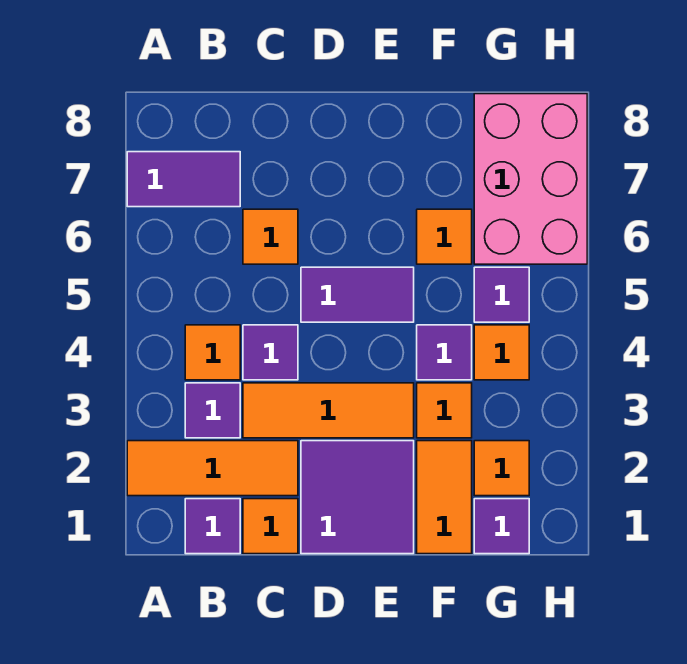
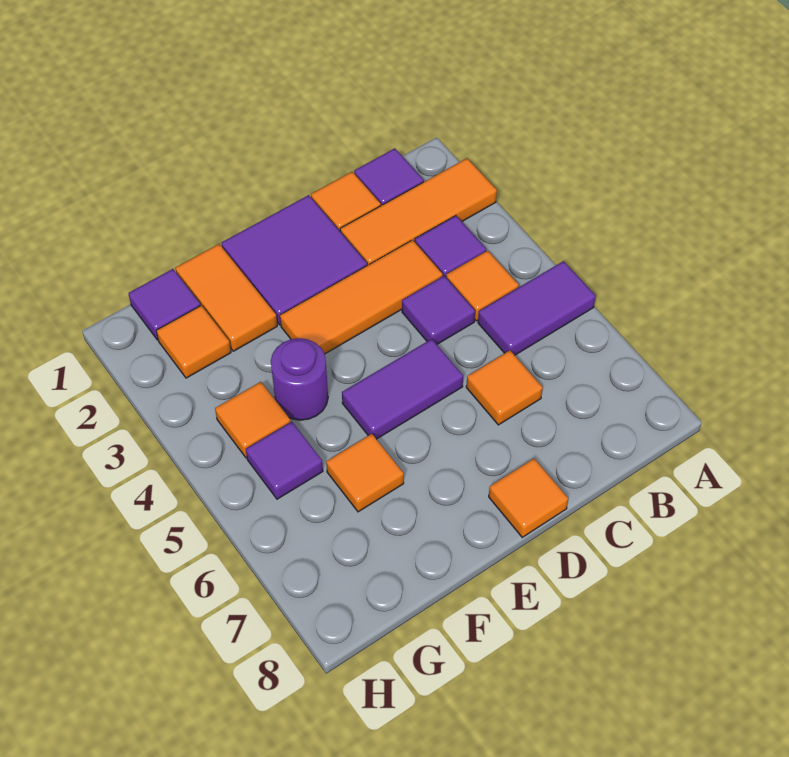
purple 1x2 tile [127,152,240,207] -> purple 1x2 tile moved to [478,261,596,355]
orange 1x1 tile [417,383,472,438] -> orange 1x1 tile moved to [489,458,568,537]
purple 1x1 tile [417,325,472,380] -> purple 1x1 round brick [271,338,328,420]
pink 2x3 brick [474,94,587,264] -> none

